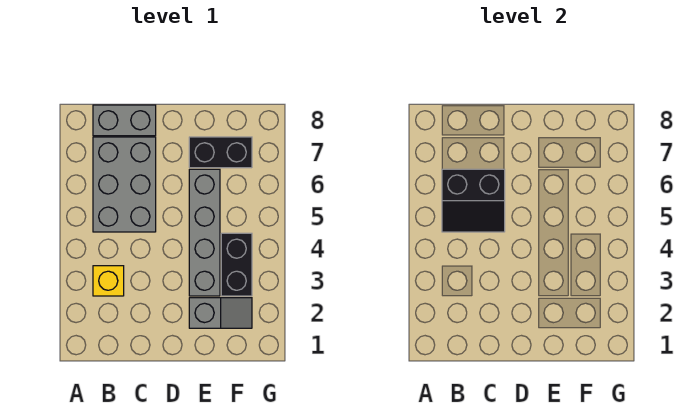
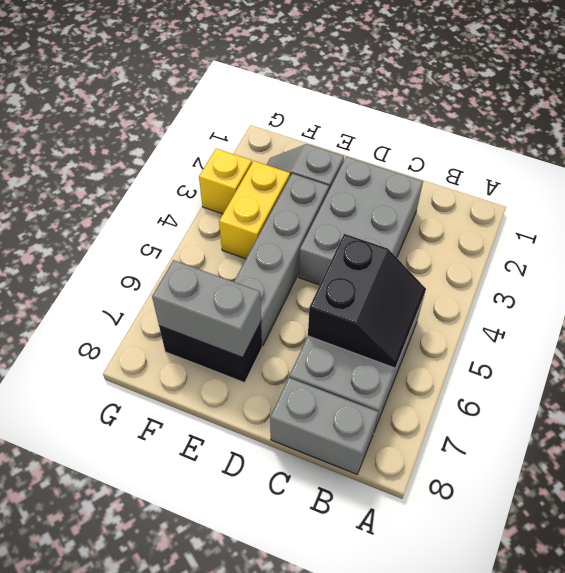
yellow 1x1 brick [93,266,124,296] -> yellow 1x1 brick moved to [199,149,252,214]
black 2x2 slope [442,169,505,232] -> black 2x2 slope turned to [308,234,426,368]
none -> grey 2x3 brick [299,157,423,285]
none -> grey 1x2 brick [152,260,261,358]
black 1x2 brick [221,233,252,296] -> yellow 1x2 brick [219,161,290,259]

